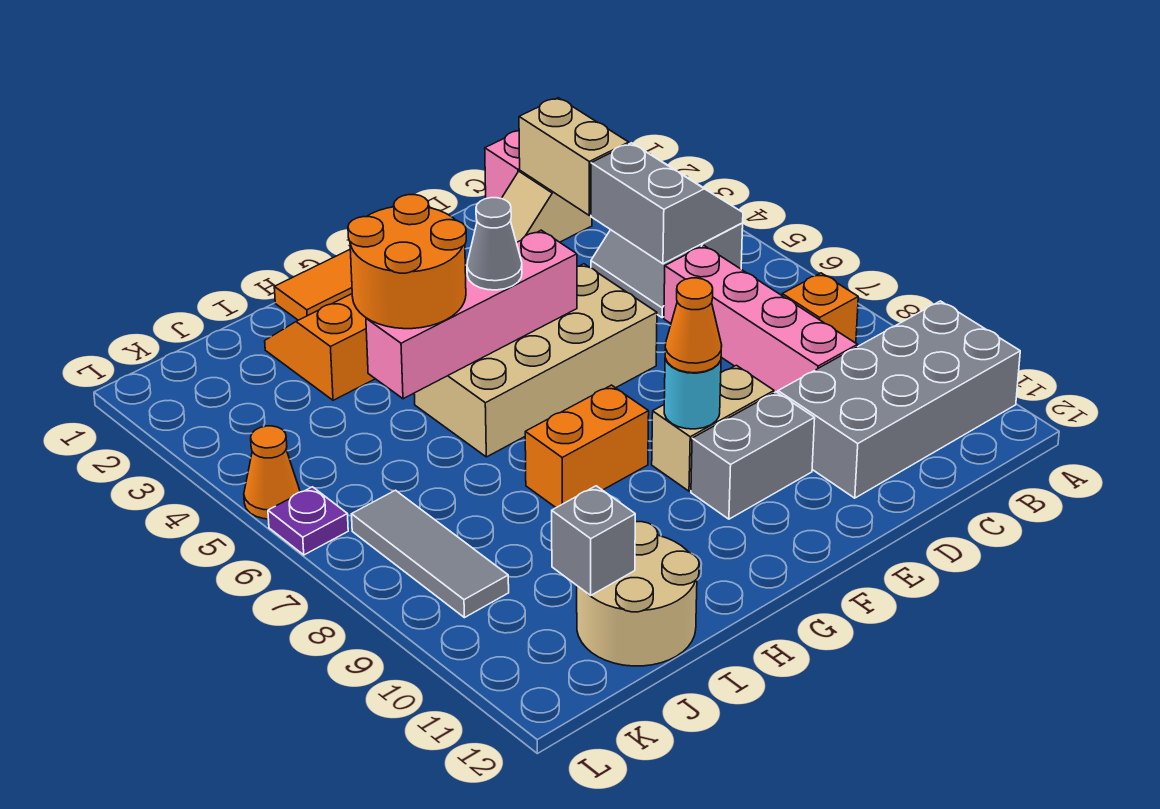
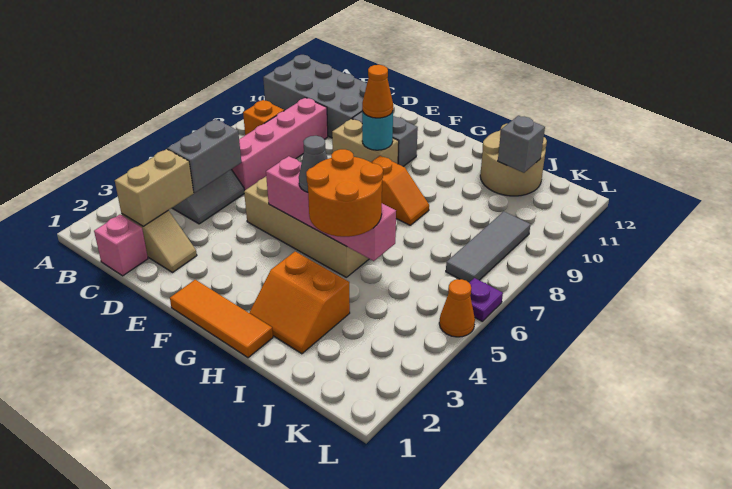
orange 1x2 brick [525,385,649,508] -> orange 1x2 slope [371,156,429,225]

